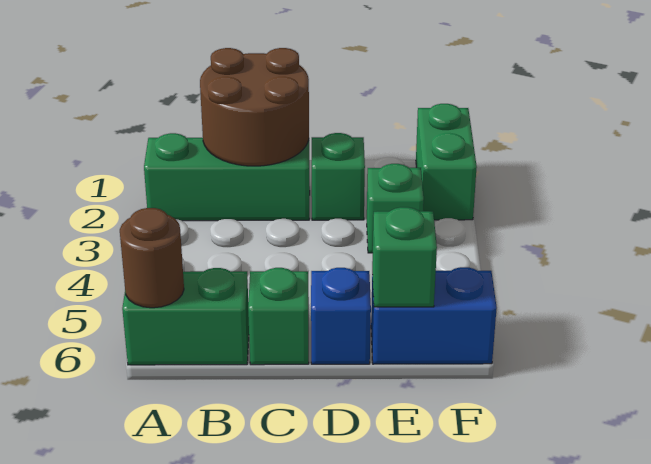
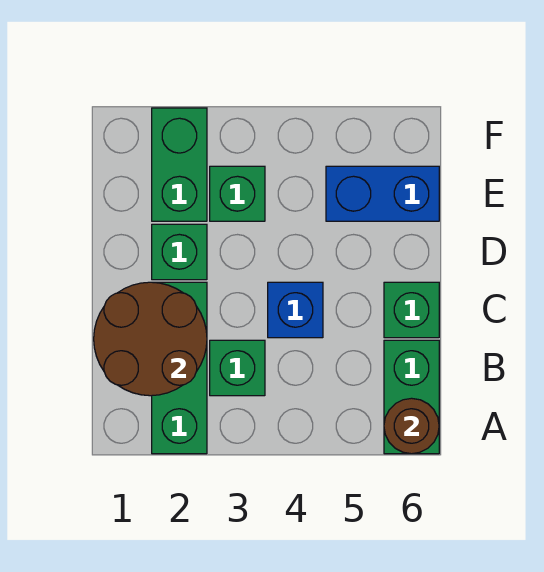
blue 1x1 brick [311,268,371,364] -> blue 1x1 brick moved to [268,282,323,338]
blue 1x2 brick [371,267,497,364] -> blue 1x2 brick turned to [326,166,439,221]
green 1x1 brick [372,207,437,307] -> green 1x1 brick moved to [210,340,265,396]
green 1x2 brick [416,104,477,220] -> green 1x2 brick turned to [152,108,207,221]

